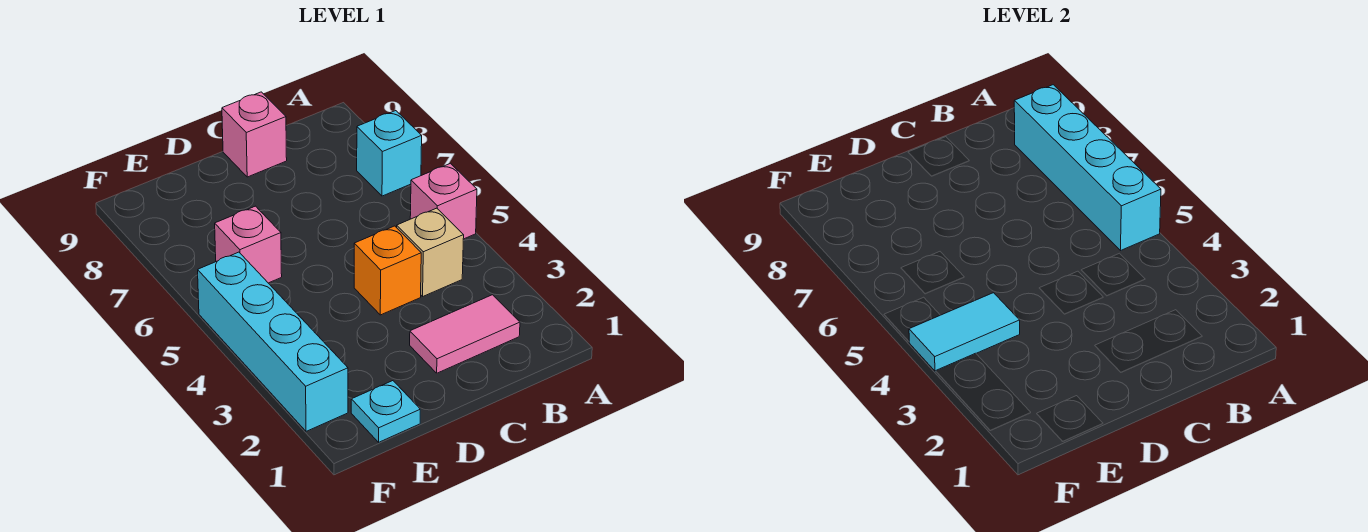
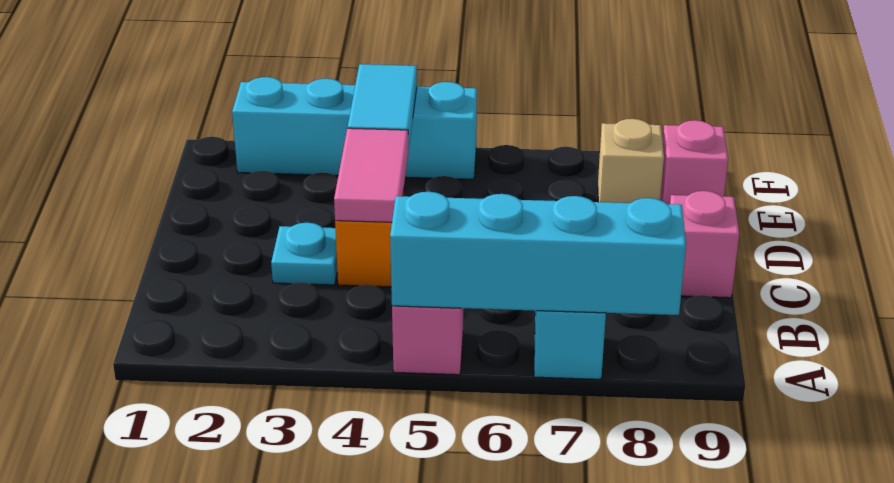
pink 1x2 tile [410,295,520,373] -> pink 1x2 tile moved to [334,128,409,222]
tan 1x1 brick [397,208,464,296] -> tan 1x1 brick moved to [598,119,664,203]
cyan 1x1 plate [351,381,420,442] -> cyan 1x1 plate moved to [271,223,337,285]
pink 1x1 brick [215,206,282,283] -> pink 1x1 brick moved to [660,120,728,204]

